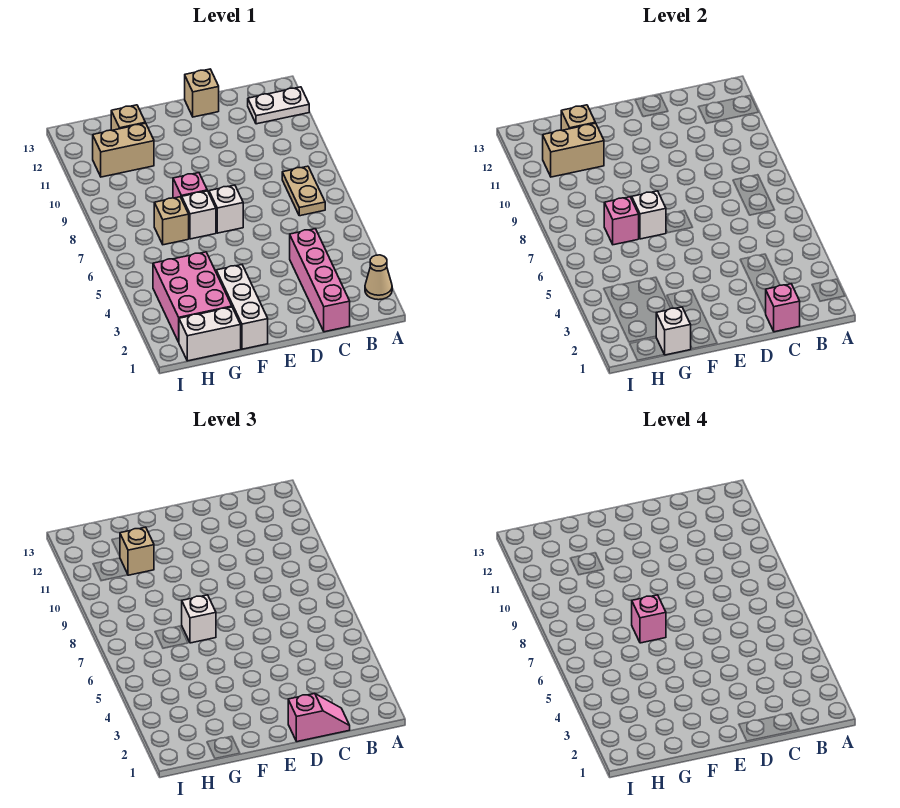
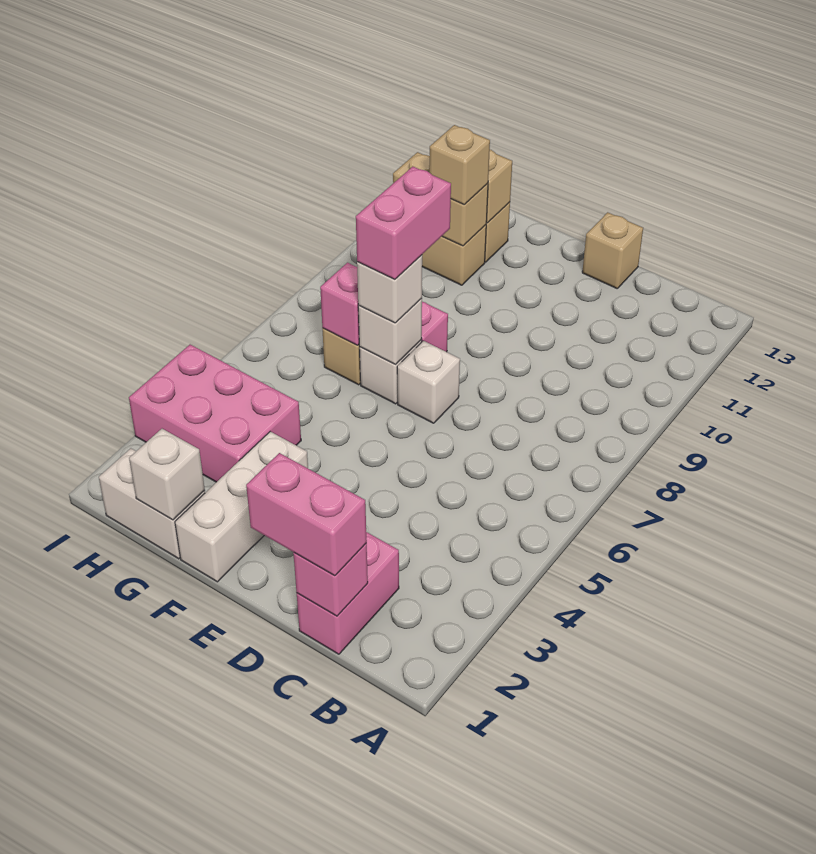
tan 1x1 cone [365,255,392,300] -> none
white 1x2 plate [248,87,309,124] -> none
tan 1x2 plate [282,166,325,216] -> none
pink 1x4 brick [290,229,350,332] -> pink 1x2 brick [297,532,399,654]
pink 1x2 slope [288,693,350,742] -> pink 1x2 brick [246,453,367,576]
pink 1x1 brick [632,595,666,643] -> pink 1x2 brick [356,167,451,280]
pink 2x3 brick [153,252,232,342] -> pink 2x3 brick turned to [129,345,301,482]

